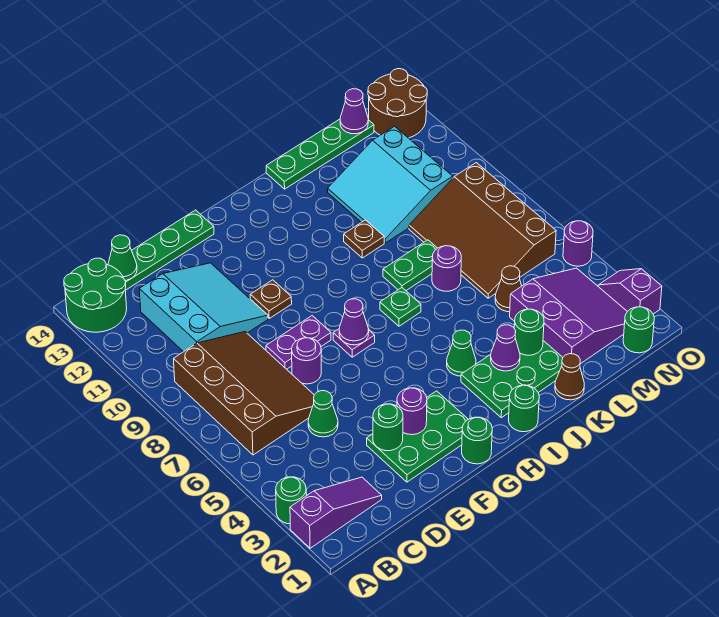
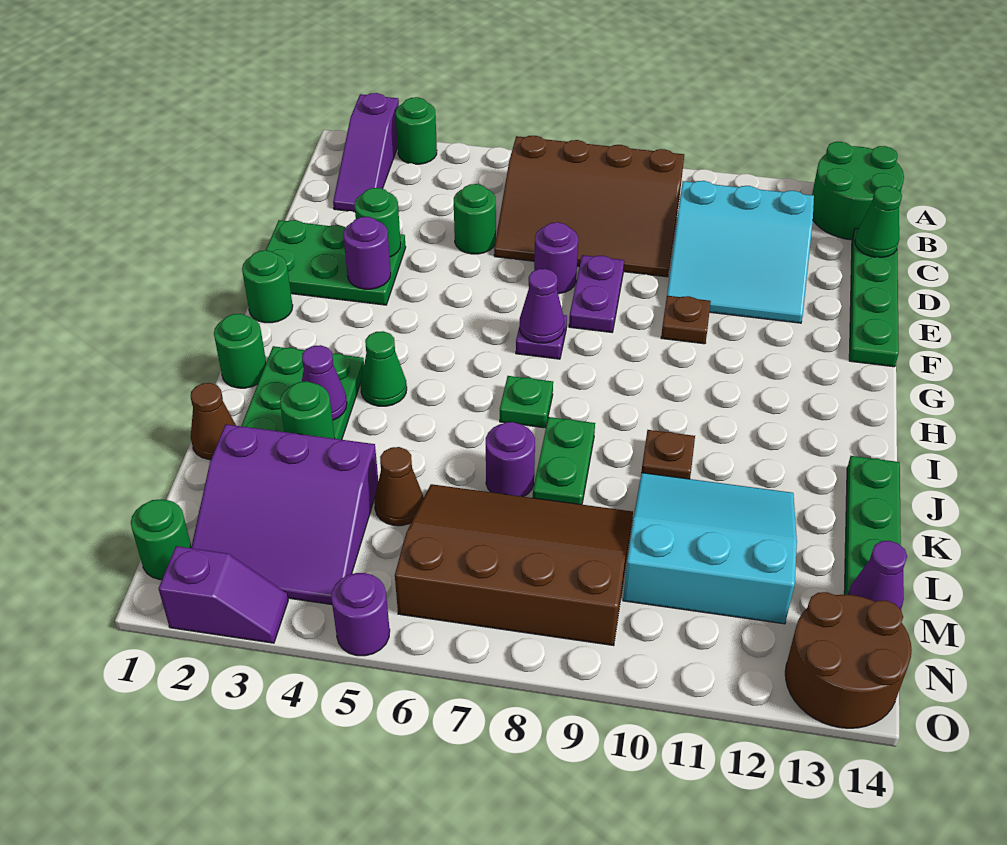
green 1x1 cone [308,391,338,437] -> green 1x1 round brick [454,184,496,254]
green 2x3 plate [367,391,468,482] -> green 2x3 plate turned to [266,220,406,305]

